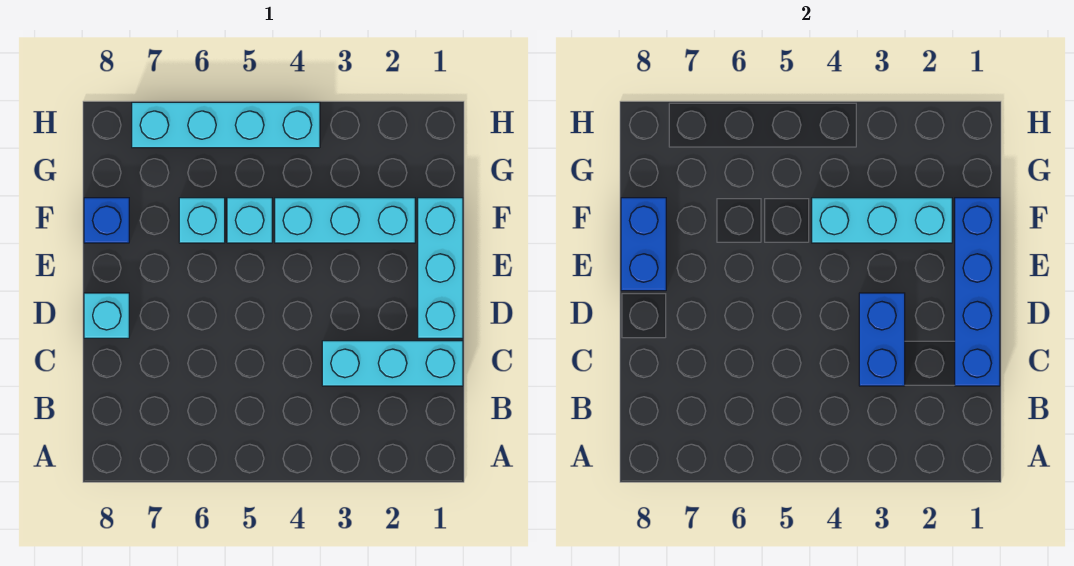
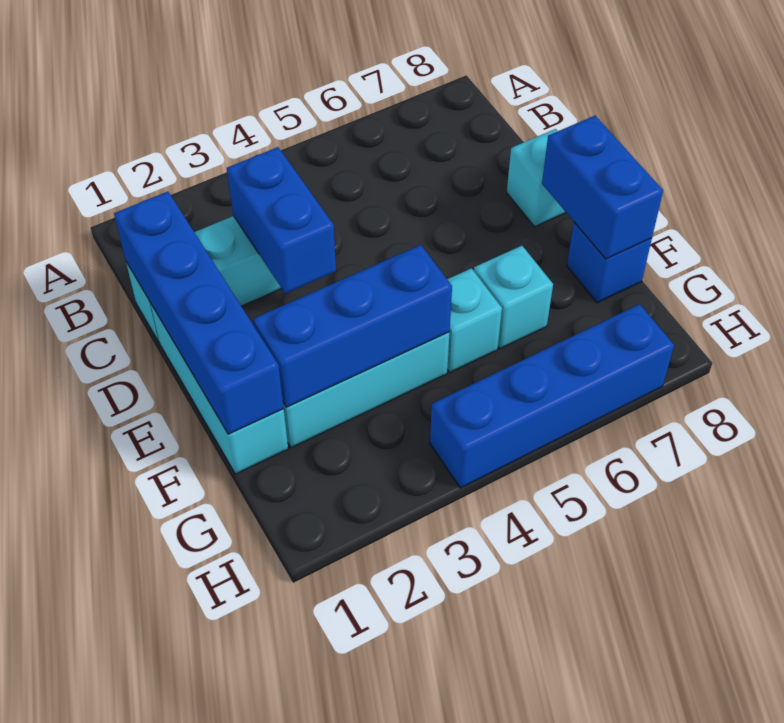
cyan 1x3 brick [812,198,952,243] -> blue 1x3 brick [253,245,452,407]
cyan 1x4 brick [132,102,320,148] -> blue 1x4 brick [430,304,674,488]

